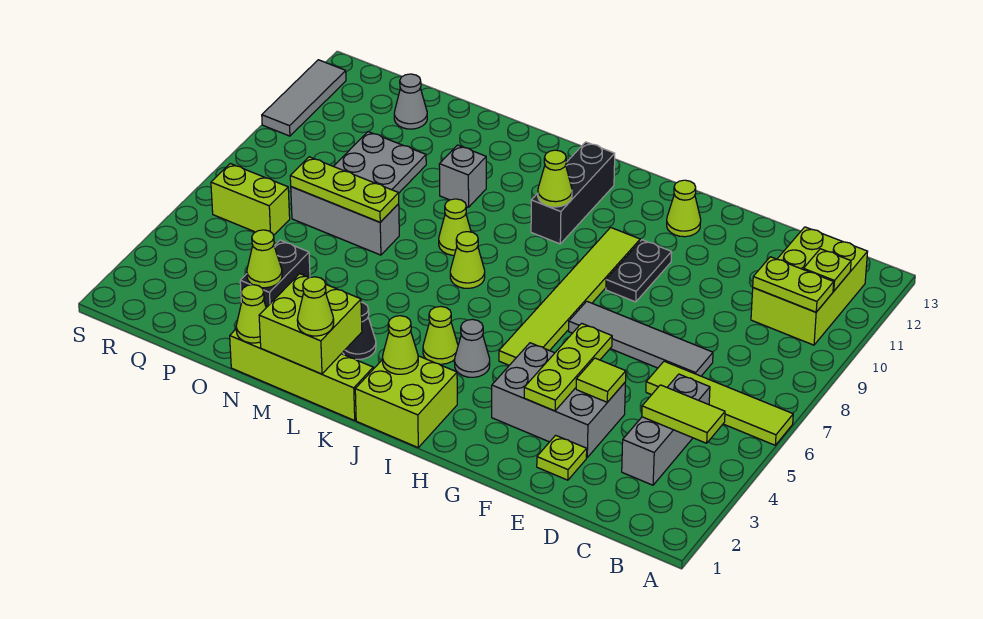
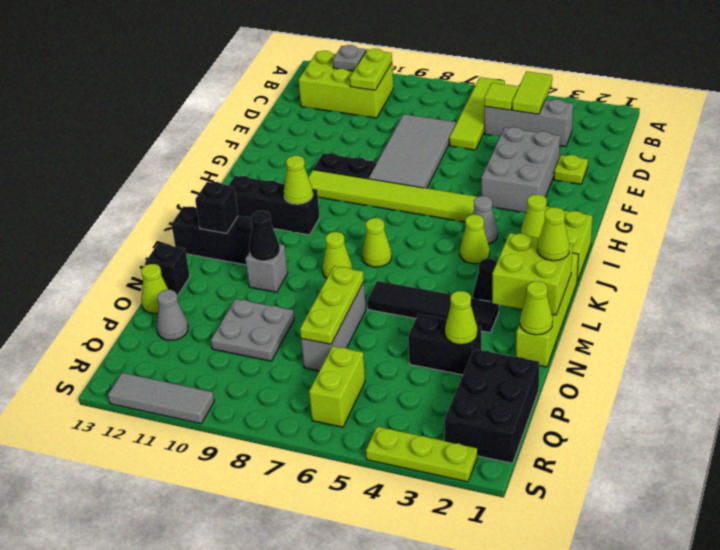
lime 1x1 plate [803,249,851,291] -> grey 1x1 plate [333,45,366,71]
grey 1x4 tile [569,301,713,376] -> grey 2x4 tile [368,114,456,188]
lime 1x1 tile [576,358,626,402] -> lime 1x1 tile moved to [484,83,518,110]
lime 1x3 plate [524,323,612,411] -> lime 1x3 plate moved to [366,427,478,482]
lime 1x1 cone [667,180,701,237] -> lime 1x1 cone moved to [141,264,168,314]
none -> black 1x3 brick [172,206,252,265]
none -> black 1x1 brick [195,182,238,233]
none -> black 1x4 tile [367,281,499,333]
none -> black 1x1 cone [249,211,280,261]
none -> black 1x1 brick [145,244,190,296]
none -> black 2x3 brick [445,349,539,463]

